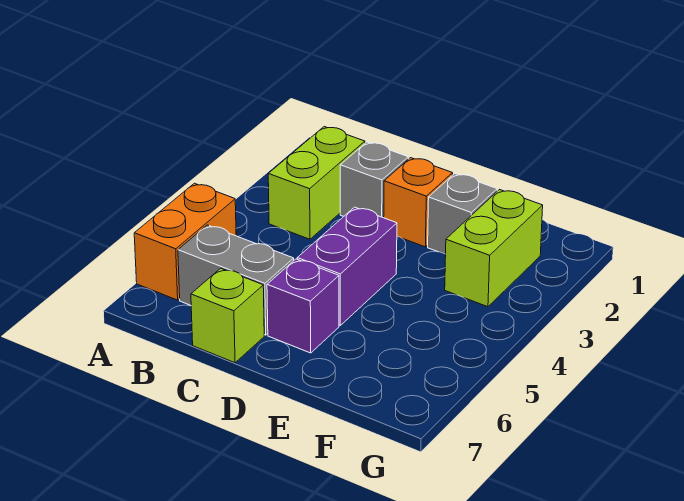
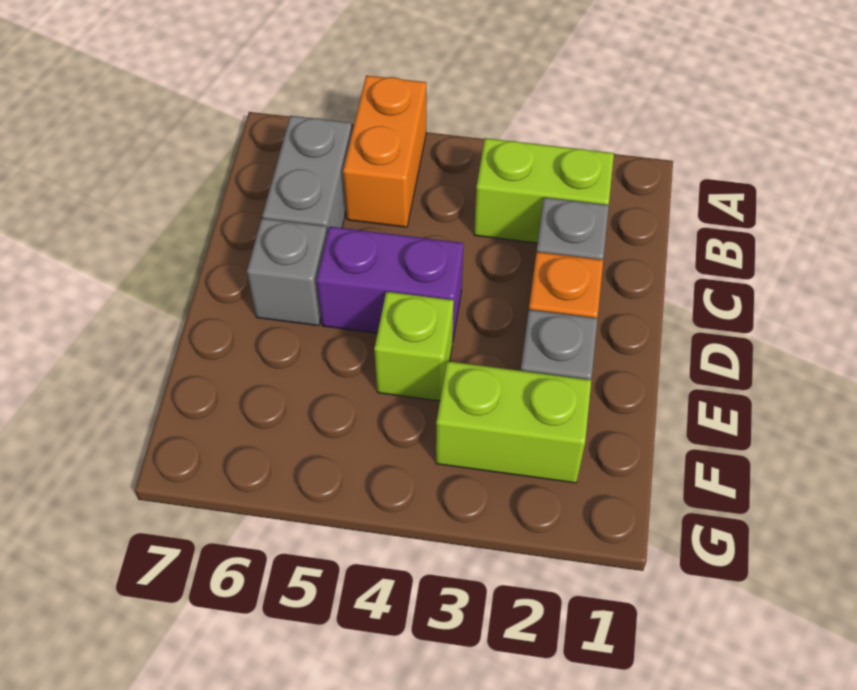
orange 1x2 brick [134,183,236,300] -> orange 1x2 brick turned to [343,75,426,227]
lime 1x1 brick [191,268,264,363] -> lime 1x1 brick moved to [374,292,454,401]
purple 1x1 brick [267,259,339,353] -> grey 1x1 brick [247,218,327,326]

